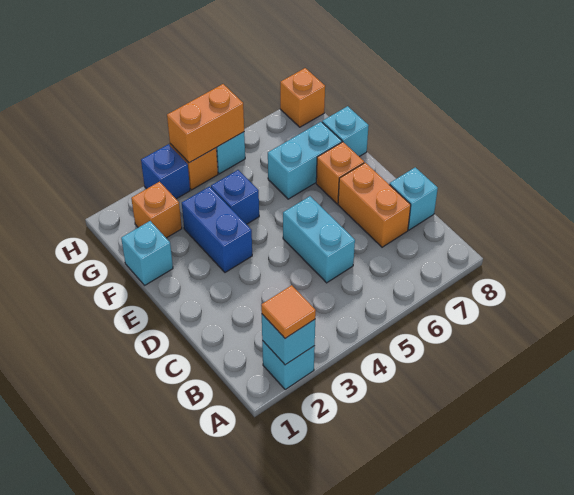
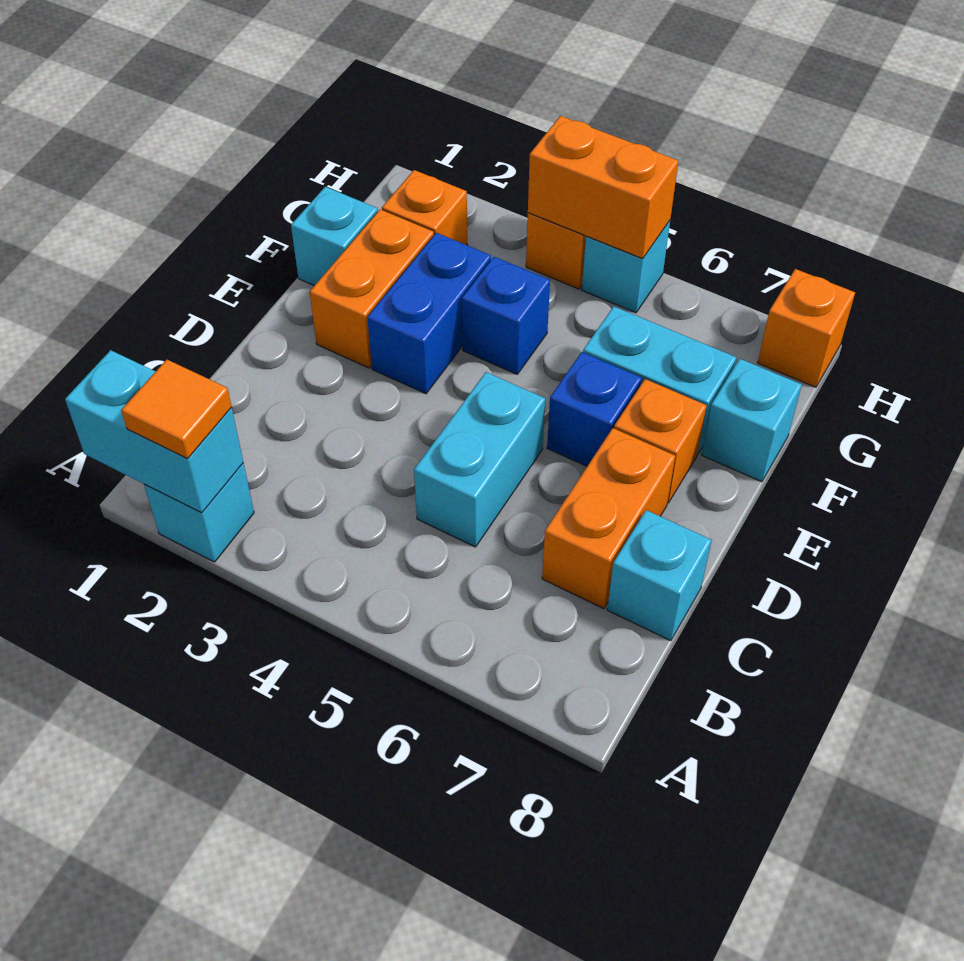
cyan 1x1 brick [262,314,315,365] -> cyan 1x2 brick [65,350,243,513]
none -> orange 1x2 brick [310,209,434,368]
blue 1x1 brick [141,144,190,199] -> blue 1x1 brick moved to [547,352,642,466]

